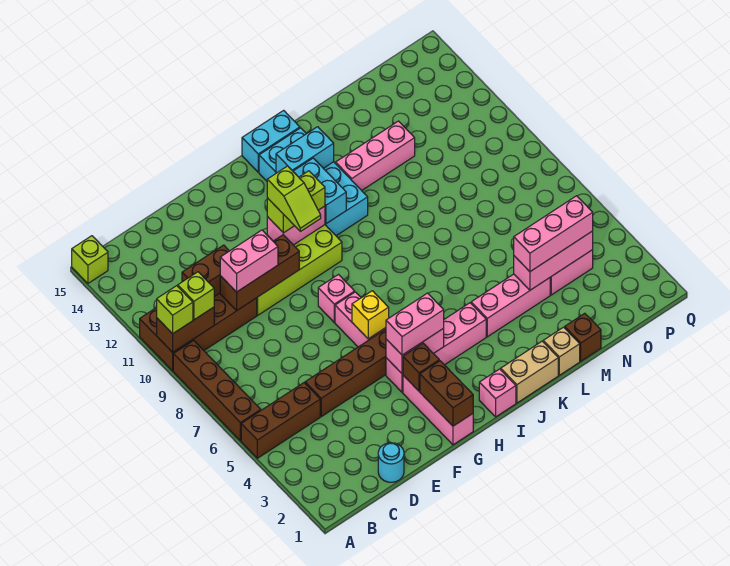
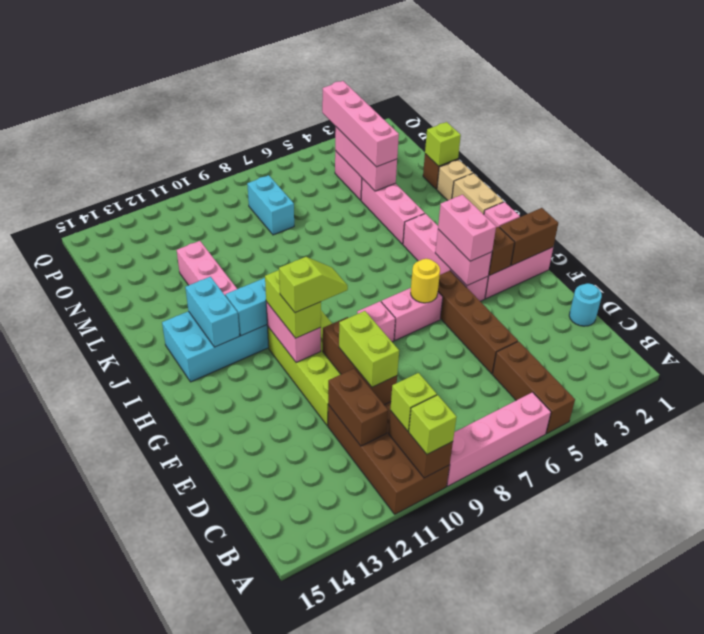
brown 1x4 brick [173,340,261,441] -> pink 1x4 brick [447,392,551,486]
lime 1x1 brick [72,236,108,283] -> lime 1x1 brick moved to [425,122,461,166]
pink 1x2 brick [220,230,278,292] -> lime 1x2 brick [339,311,399,387]
yellow 1x1 brick [352,291,389,339] -> yellow 1x1 round brick [411,259,440,303]
cyan 1x2 brick [242,110,300,172] -> cyan 1x2 brick moved to [247,175,294,235]
pink 1x3 brick [514,196,593,272] -> pink 1x4 brick [322,81,399,167]

